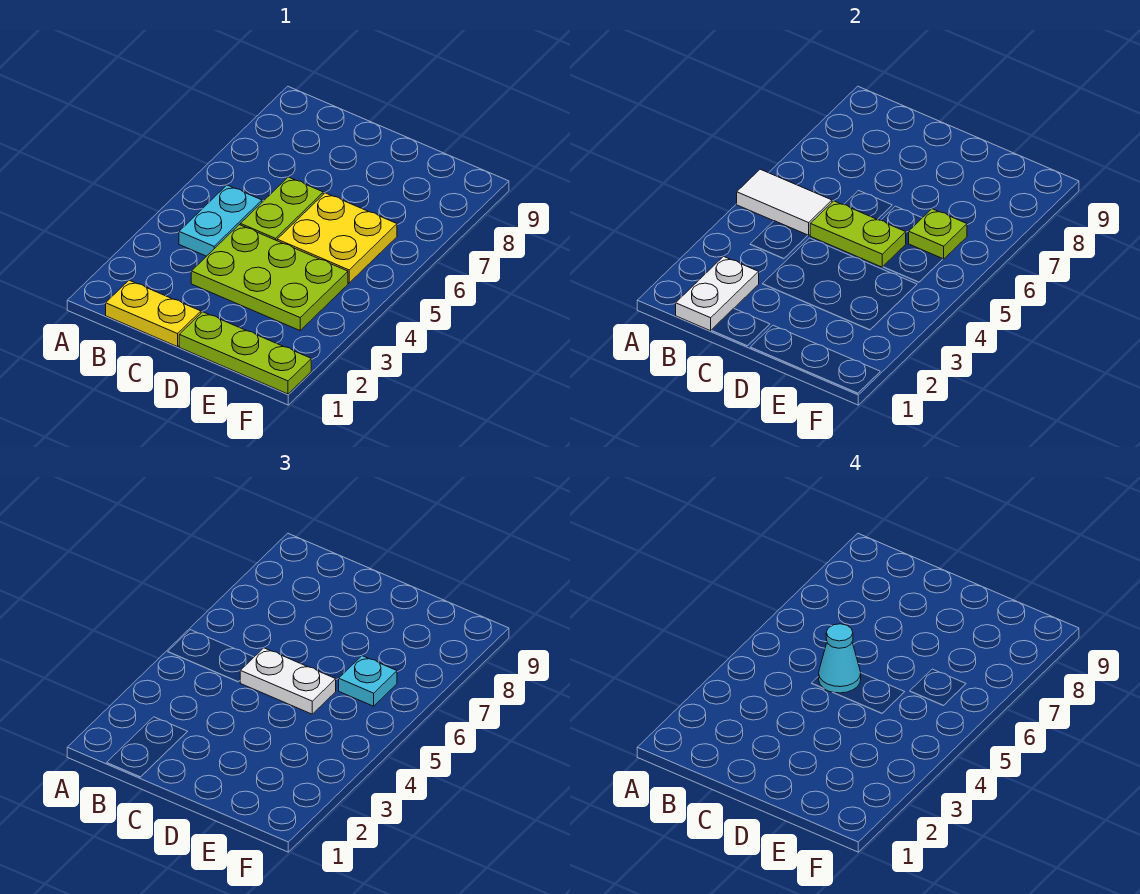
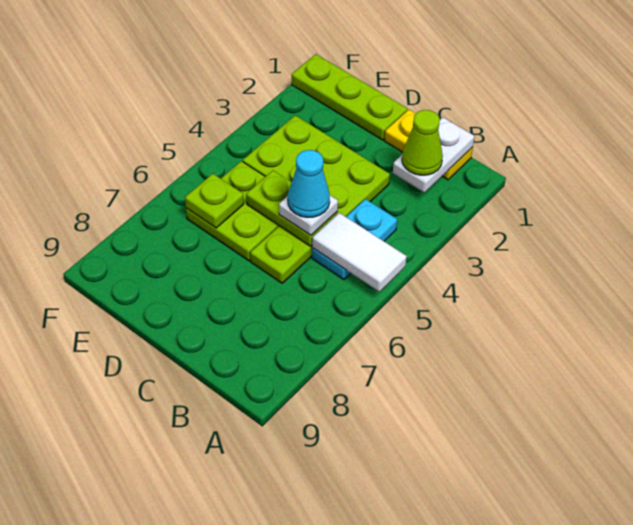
none -> lime 1x1 cone [402,110,443,175]
white 1x2 plate [240,648,336,714] -> white 1x1 plate [279,195,338,235]
yellow 2x2 plate [277,193,397,283] -> lime 2x2 plate [186,161,279,261]
cyan 1x1 plate [339,656,397,706] -> none

